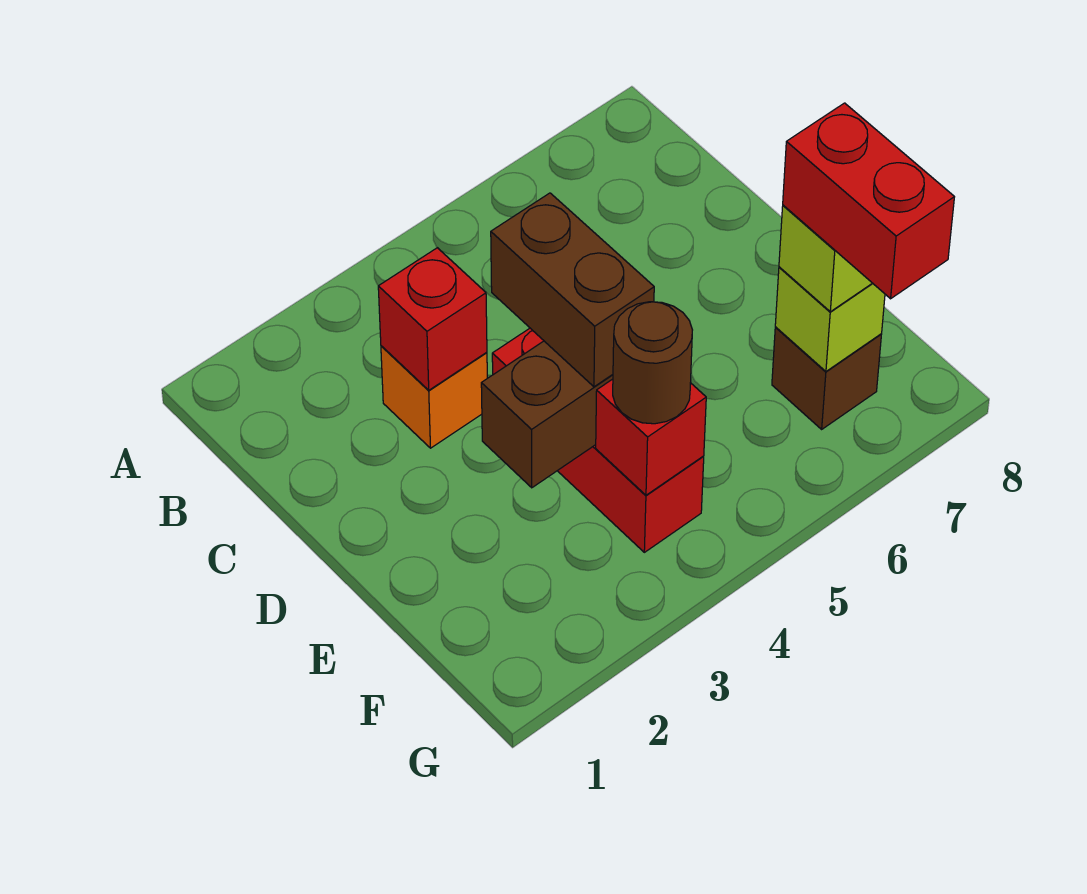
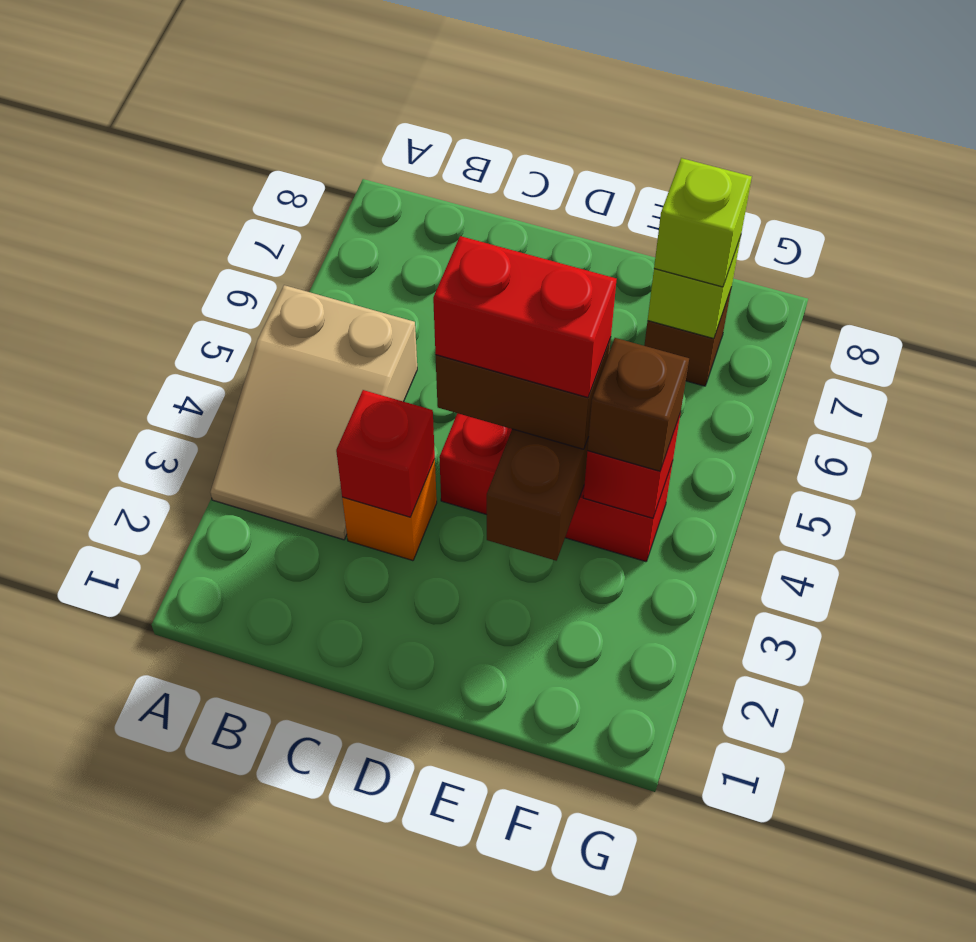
none -> tan 2x3 slope [210,285,417,540]
brown 1x1 round brick [613,302,692,424] -> brown 1x1 brick [587,338,689,471]
red 1x2 brick [783,103,954,299] -> red 1x2 brick moved to [433,236,617,398]

